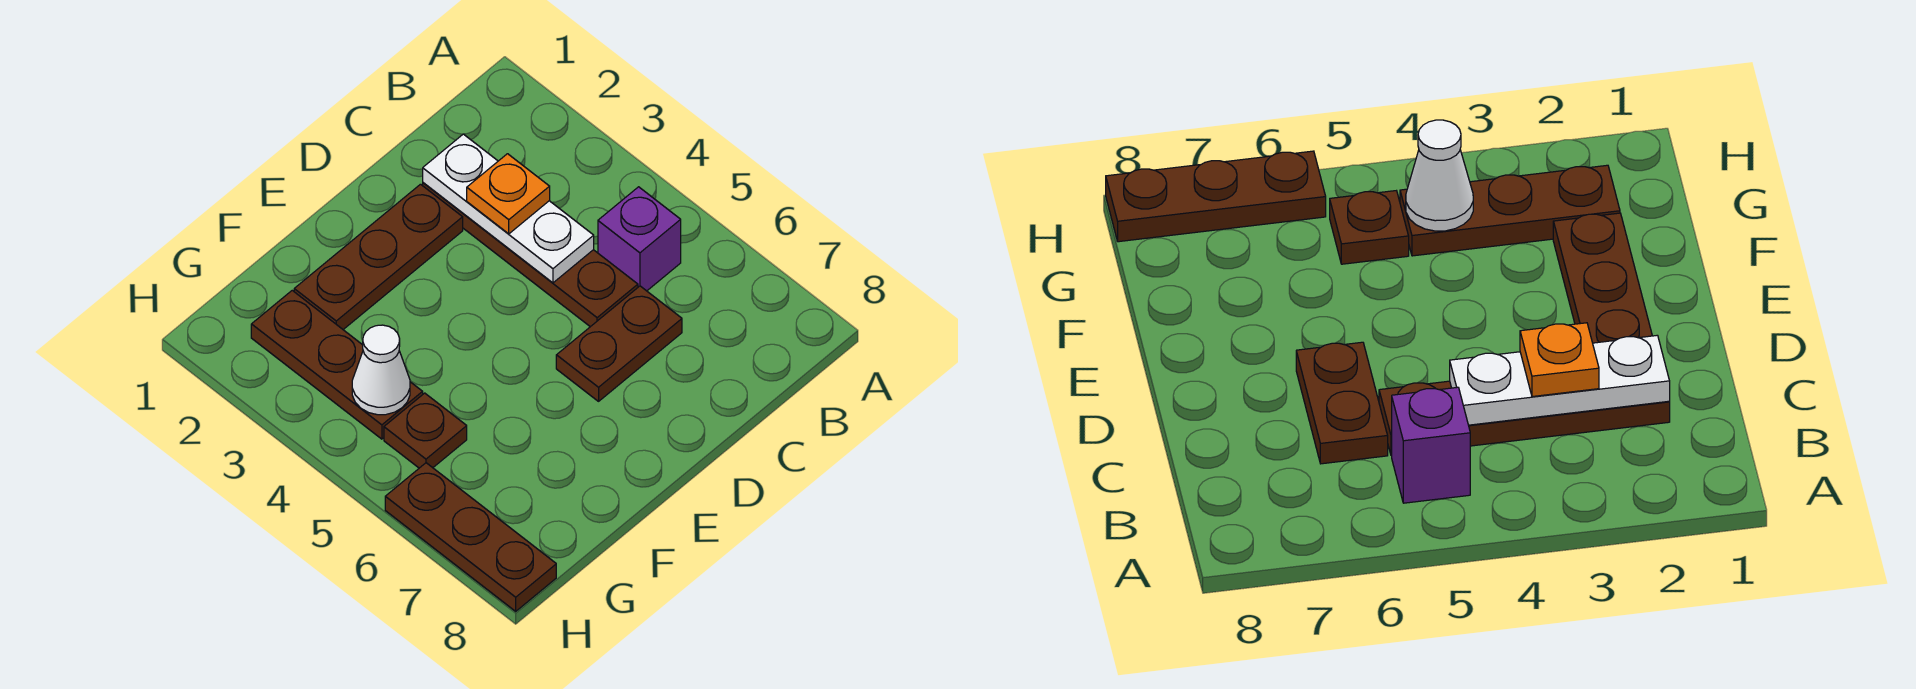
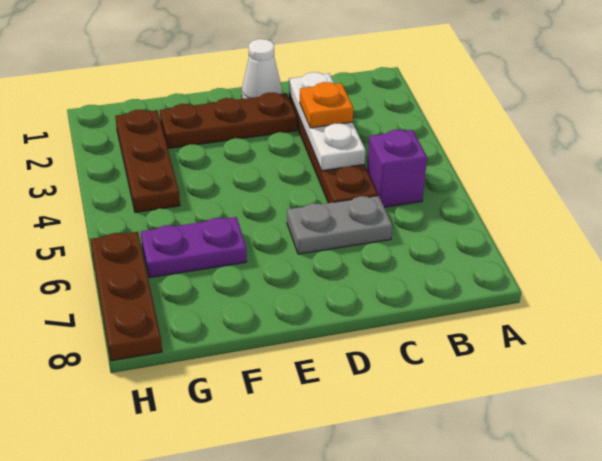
brown 1x2 plate [556,286,682,401] -> grey 1x2 plate [287,196,392,254]
none -> purple 1x2 plate [141,217,247,278]
white 1x1 cone [352,325,410,415] -> white 1x1 cone moved to [242,39,282,99]
brown 1x1 plate [384,393,467,468] -> none

